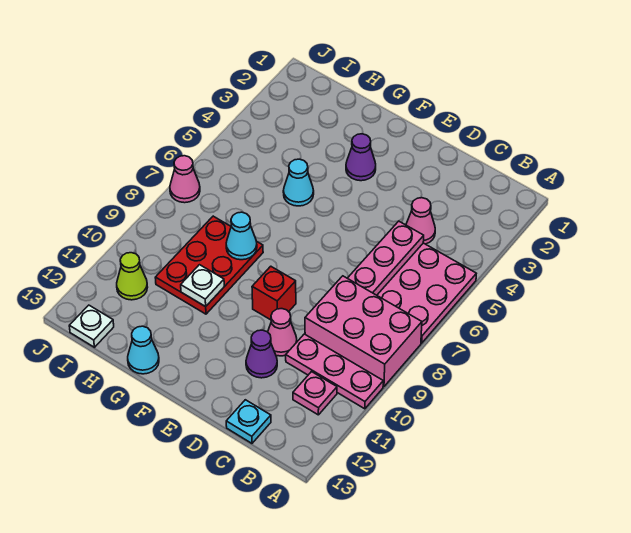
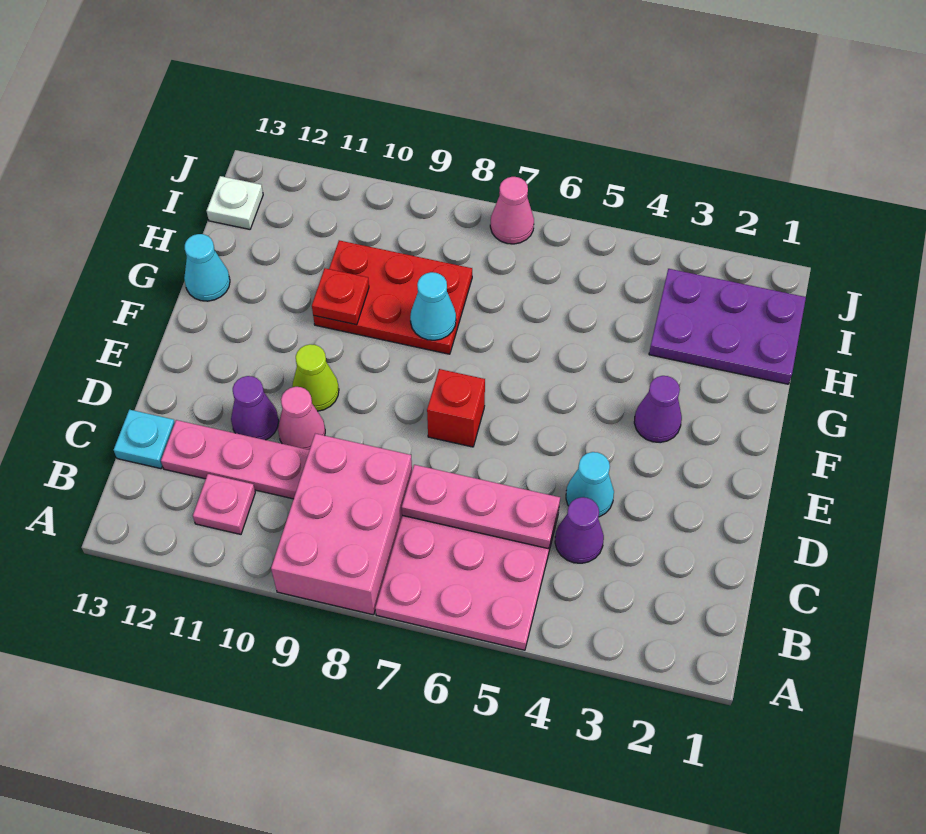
pink 1x3 plate [286,334,383,409] -> pink 1x3 plate turned to [161,420,310,499]
pink 1x1 cone [406,198,435,244] -> purple 1x1 cone [555,497,604,563]
red 1x1 brick [252,266,296,320] -> red 1x1 brick moved to [427,369,485,447]
cyan 1x1 cone [283,159,314,206] -> cyan 1x1 cone moved to [566,452,614,517]
white 1x1 plate [181,265,224,307] -> red 1x1 plate [312,268,369,325]
none -> purple 2x3 plate [649,269,806,384]
lime 1x1 cone [117,253,148,300] -> lime 1x1 cone moved to [292,344,339,411]

